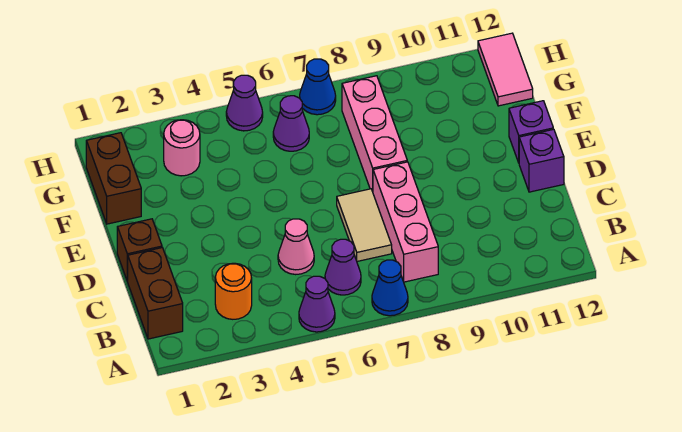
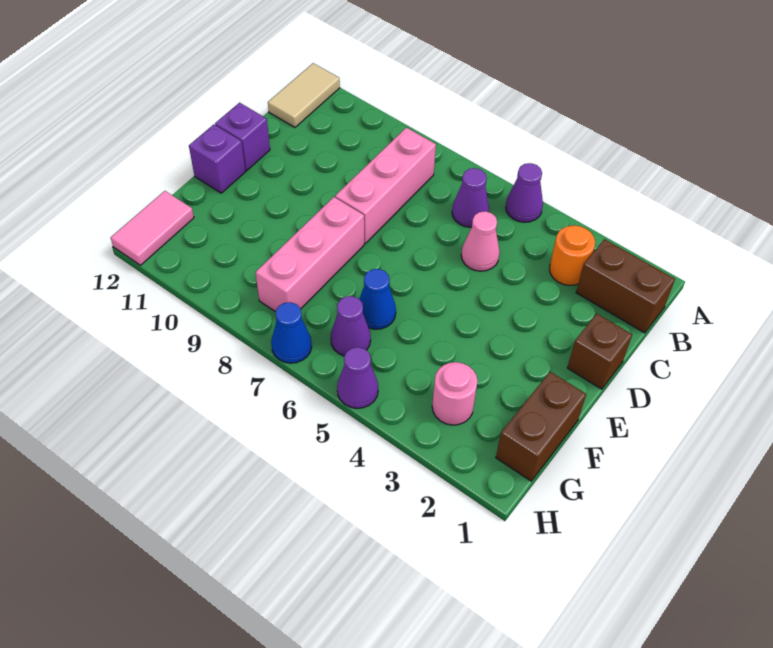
blue 1x1 cone [372,260,408,316] -> blue 1x1 cone moved to [359,269,396,329]
brown 1x2 brick [127,248,183,339] -> brown 1x2 brick turned to [576,239,675,333]
tan 1x2 tile [337,189,392,261] -> tan 1x2 tile moved to [268,63,340,127]

